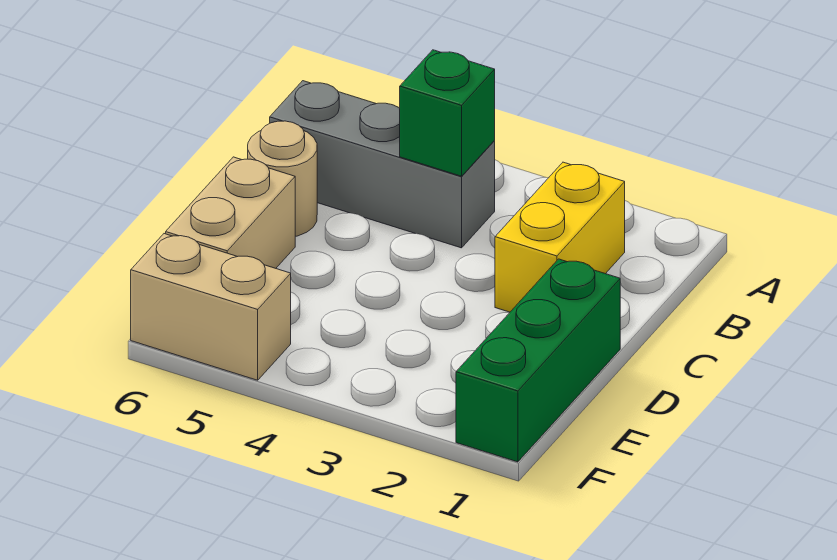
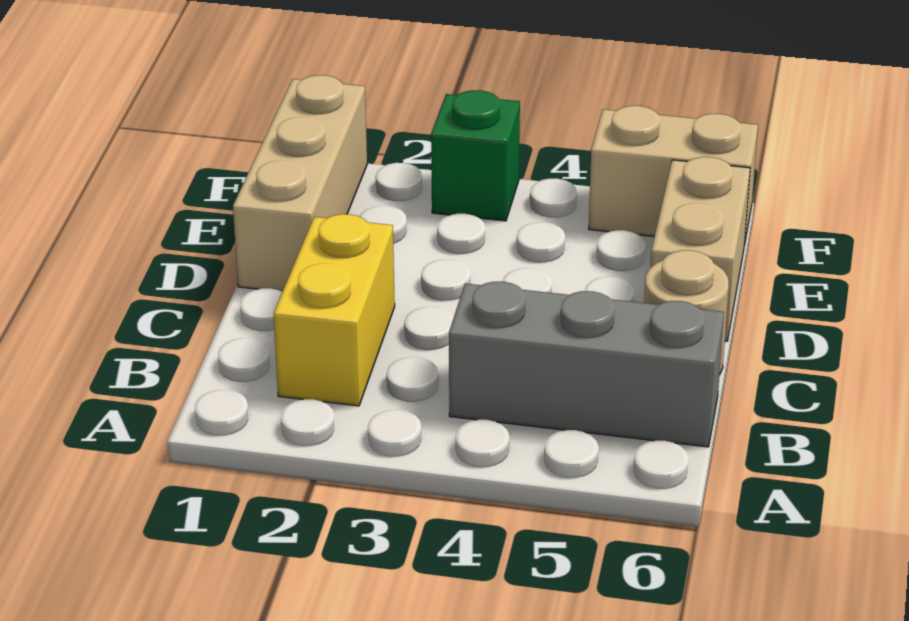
green 1x1 brick [400,50,495,176] -> green 1x1 brick moved to [431,90,520,221]
green 1x3 brick [456,259,620,462] -> tan 1x3 brick [233,75,367,292]

